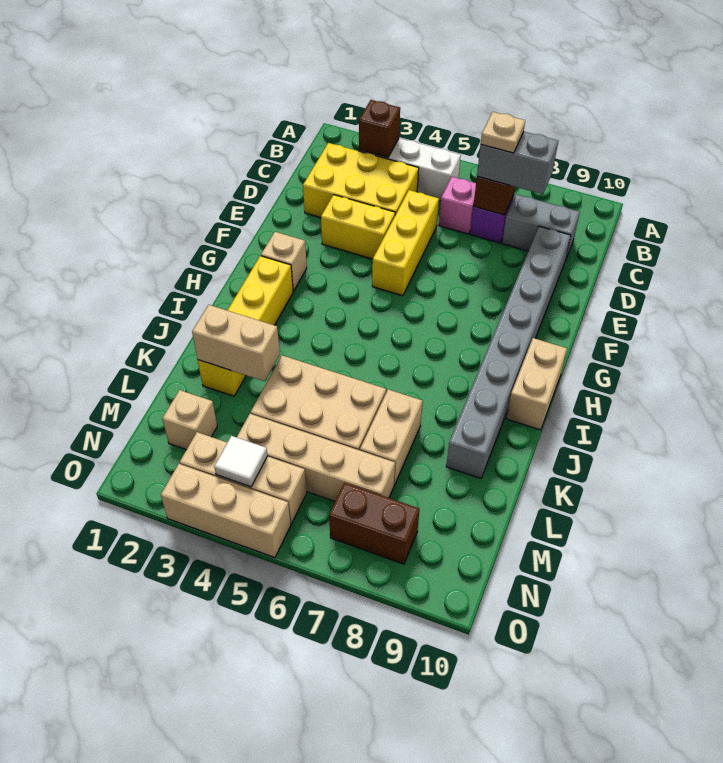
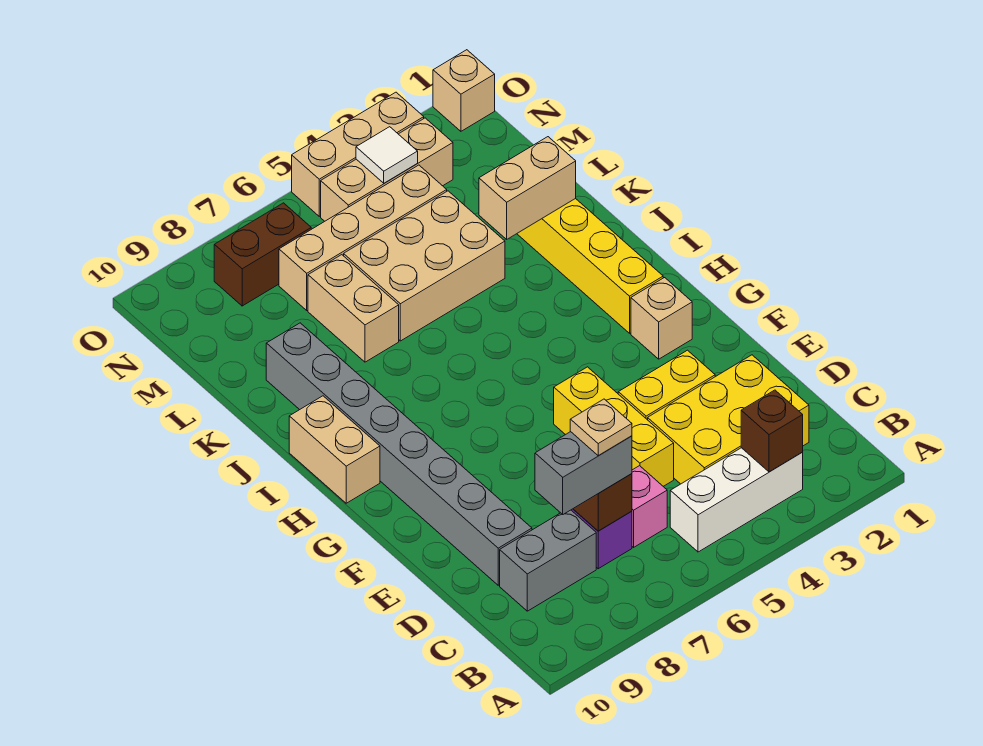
tan 1x1 brick [162,390,217,450] -> tan 1x1 brick moved to [433,50,495,131]

